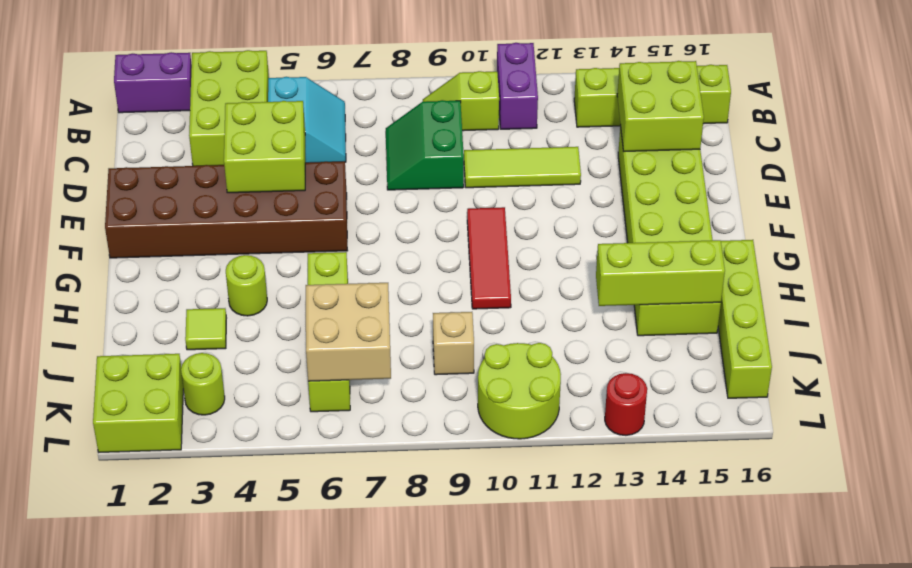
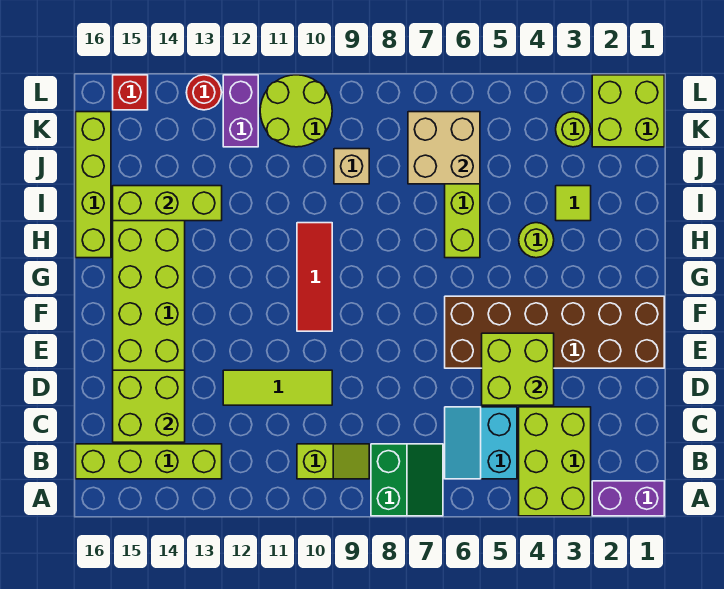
purple 1x2 brick [497,43,538,129] -> purple 1x2 brick moved to [223,75,258,147]
green 2x2 slope [386,100,464,190] -> green 2x2 slope moved to [371,444,443,516]
none -> red 1x1 brick [113,75,148,110]

